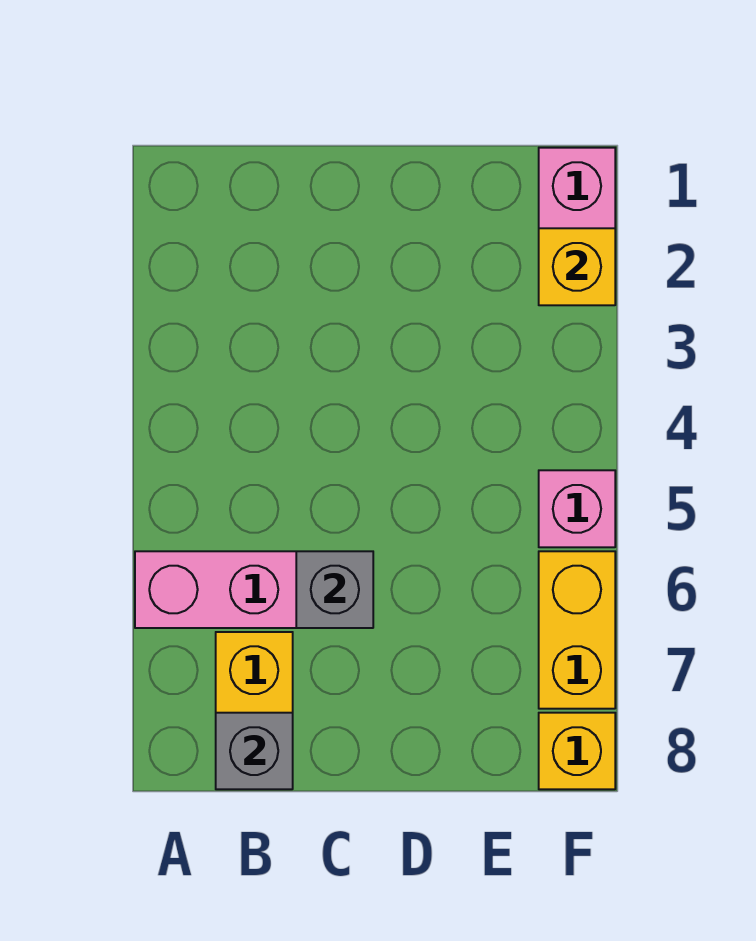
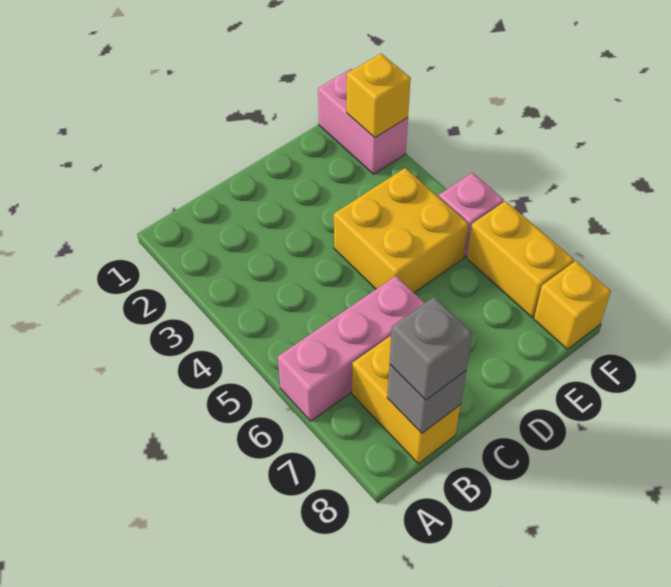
grey 1x1 brick [296,551,373,628] -> grey 1x1 brick moved to [390,297,473,400]
none -> yellow 2x2 brick [334,168,468,293]

